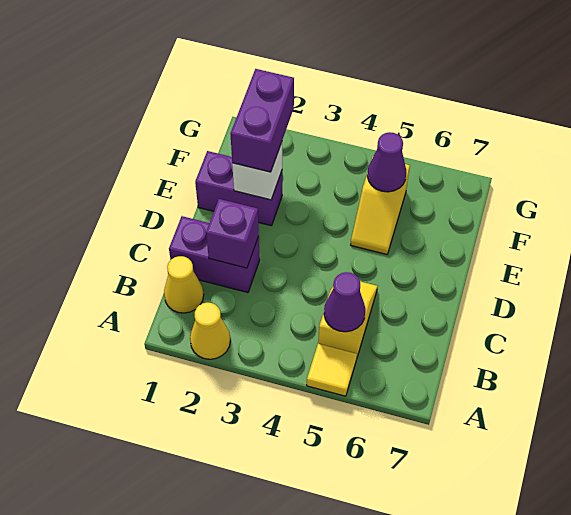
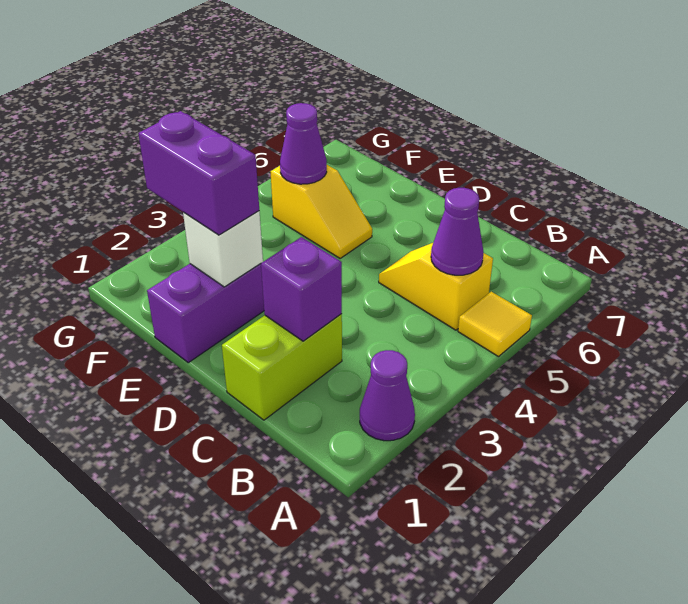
yellow 1x1 cone [190,303,230,359] -> purple 1x1 cone [360,350,415,441]
yellow 1x1 cone [164,256,204,313] -> none
purple 1x2 brick [169,216,260,293] -> lime 1x2 brick [222,314,342,420]

